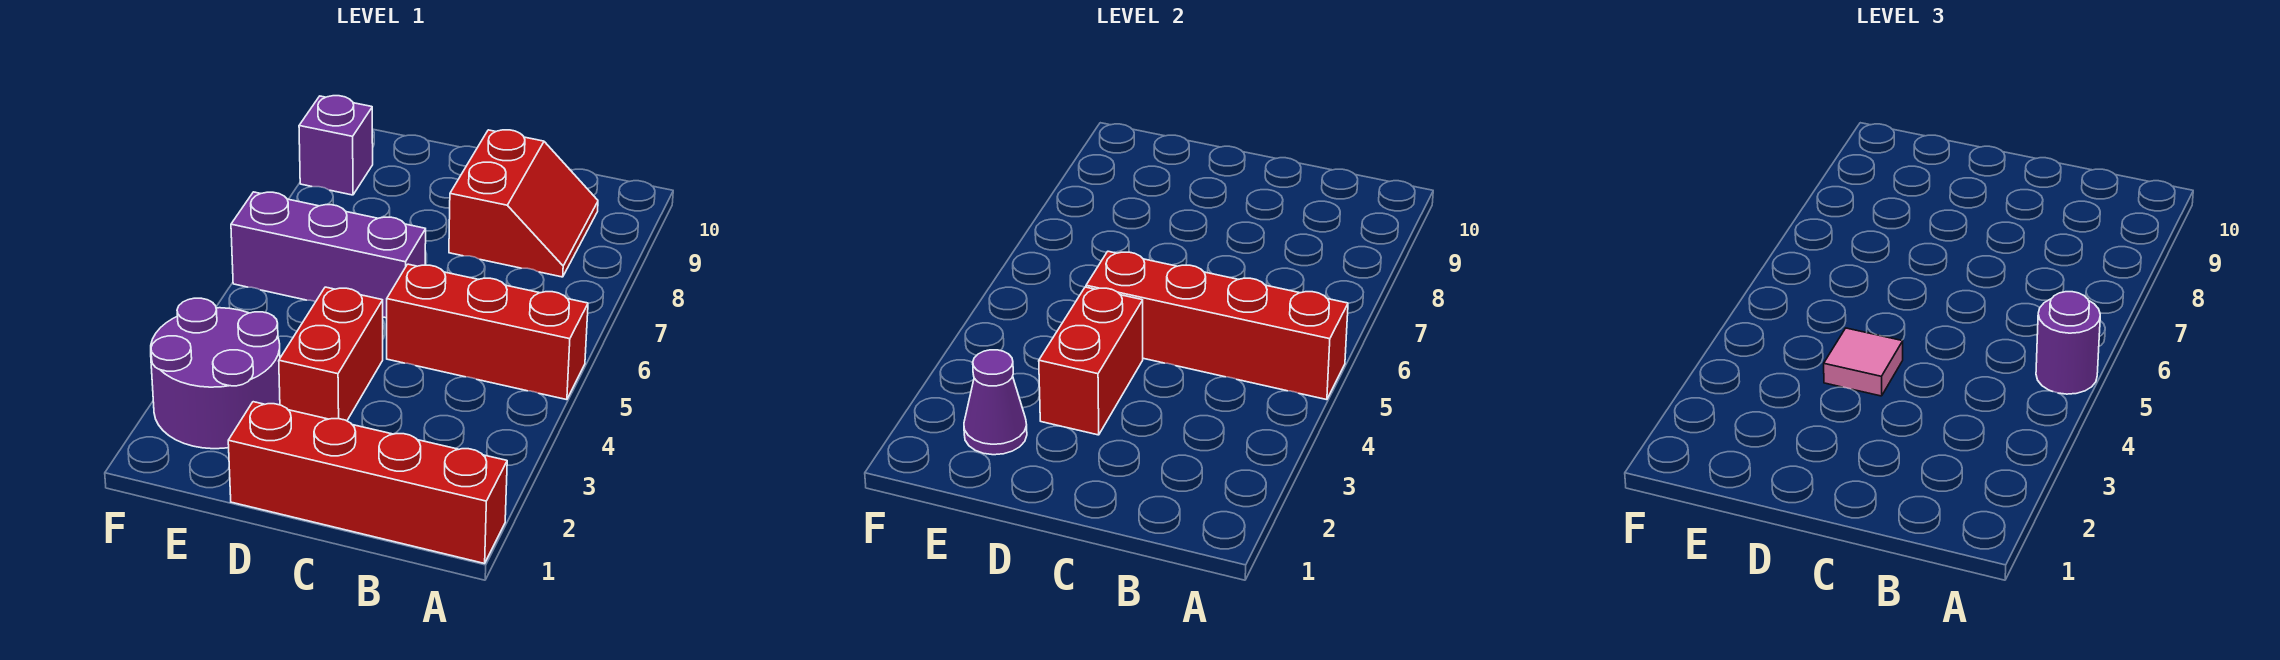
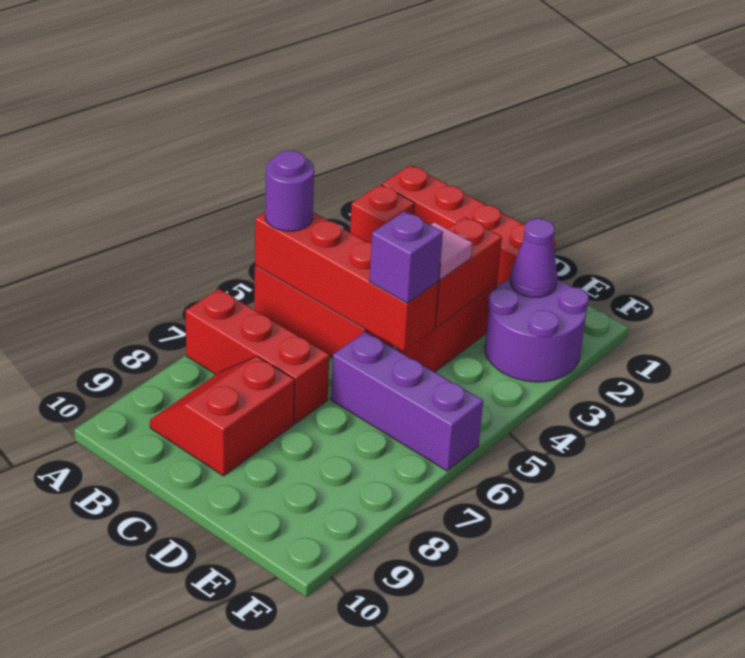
none -> red 1x1 brick [350,184,415,243]
none -> red 1x3 brick [185,289,329,424]
purple 1x1 brick [299,96,373,195] -> purple 1x1 brick moved to [369,211,443,303]

